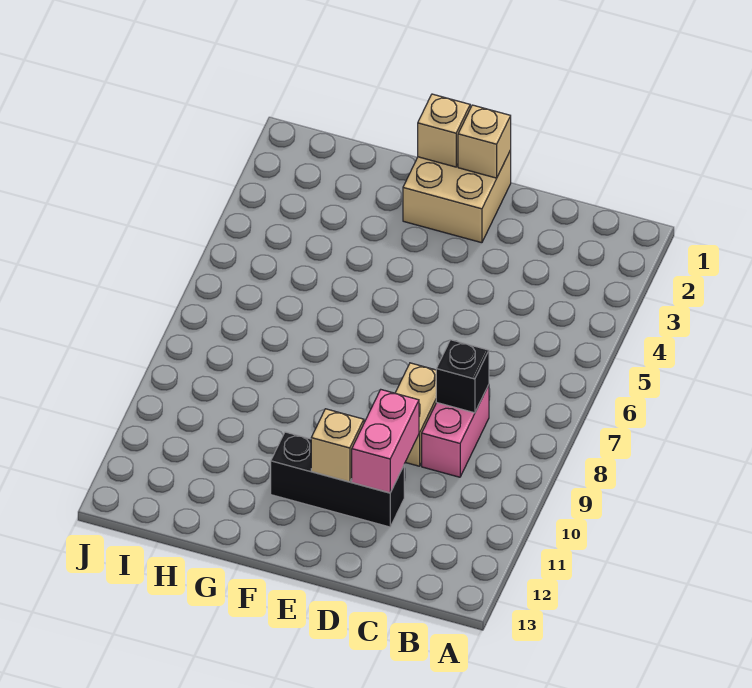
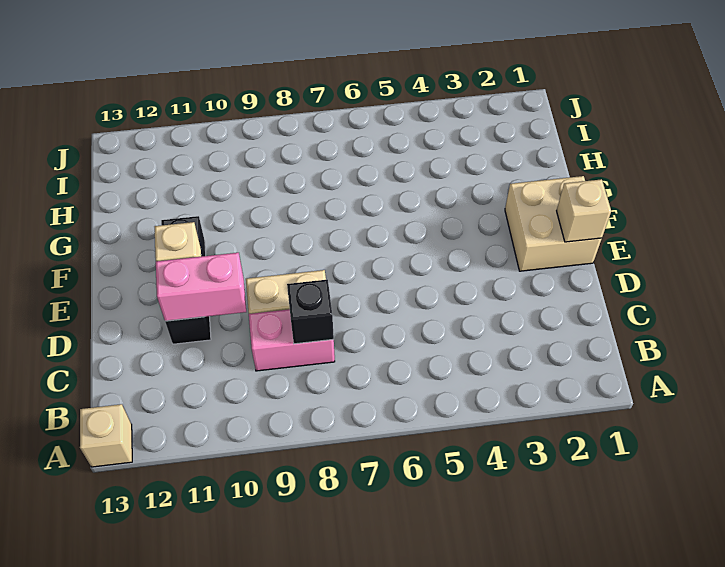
tan 1x1 brick [418,94,470,167] -> tan 1x1 brick moved to [80,404,132,467]

